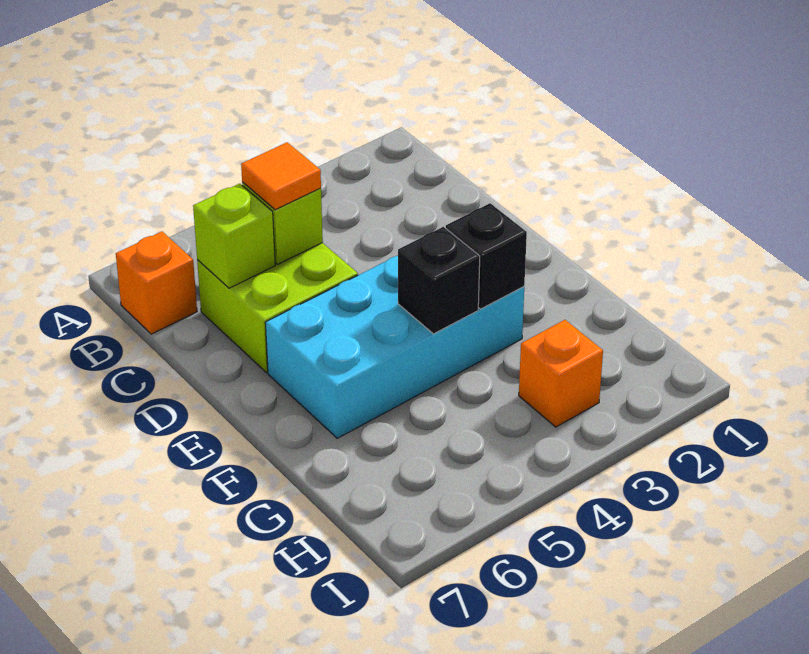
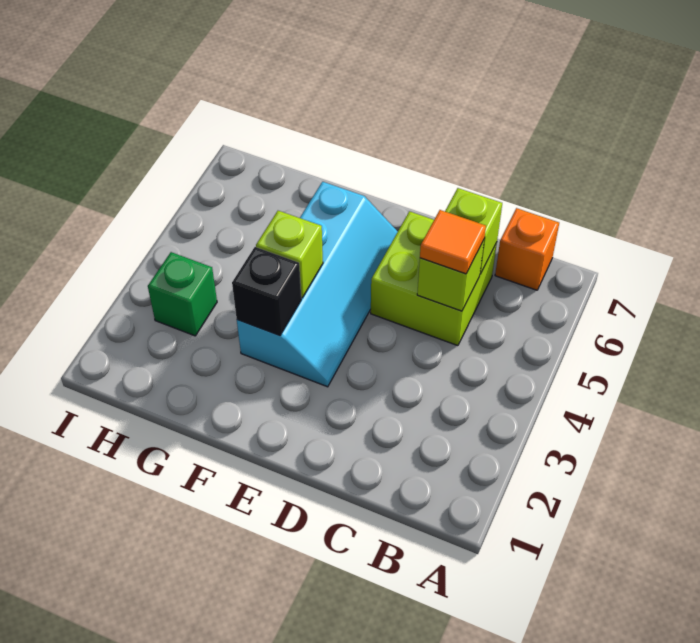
cyan 2x4 brick [265,255,524,438] -> cyan 2x4 slope [237,182,398,387]
black 1x1 brick [398,227,480,334] -> lime 1x1 brick [256,211,323,298]
orange 1x1 brick [519,320,603,427] -> green 1x1 brick [148,252,217,336]

